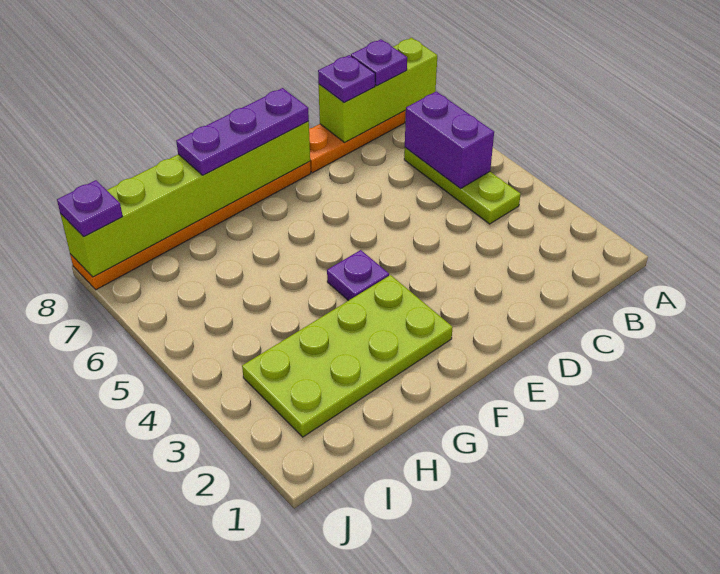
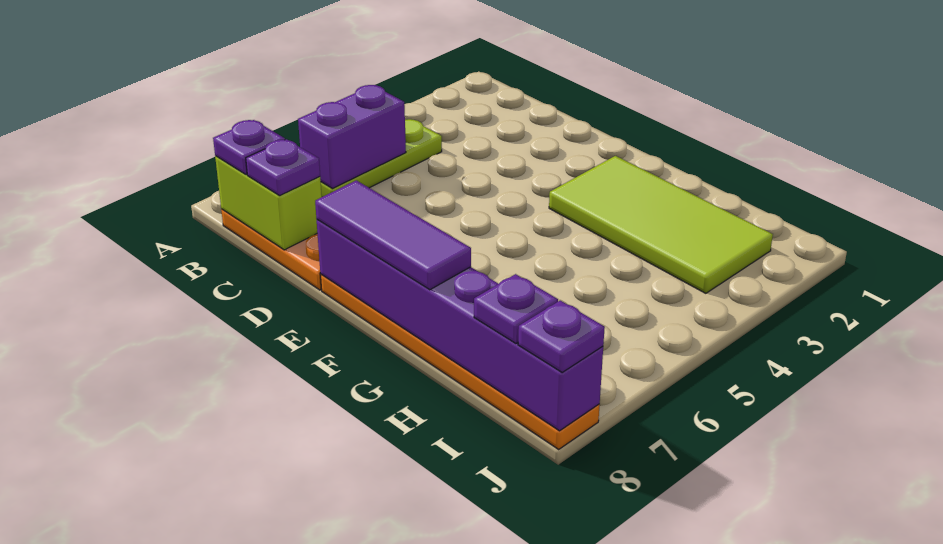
lime 1x3 brick [319,38,437,142] -> lime 1x2 brick [215,156,322,250]
lime 1x6 brick [61,121,310,277] -> purple 1x6 brick [317,220,603,431]
purple 1x3 plate [176,88,309,175] -> purple 1x3 tile [315,180,471,290]
lime 2x4 plate [242,275,453,437] -> lime 2x4 tile [549,156,773,293]
purple 1x1 plate [327,250,389,301] -> purple 1x1 plate moved to [474,274,558,344]

